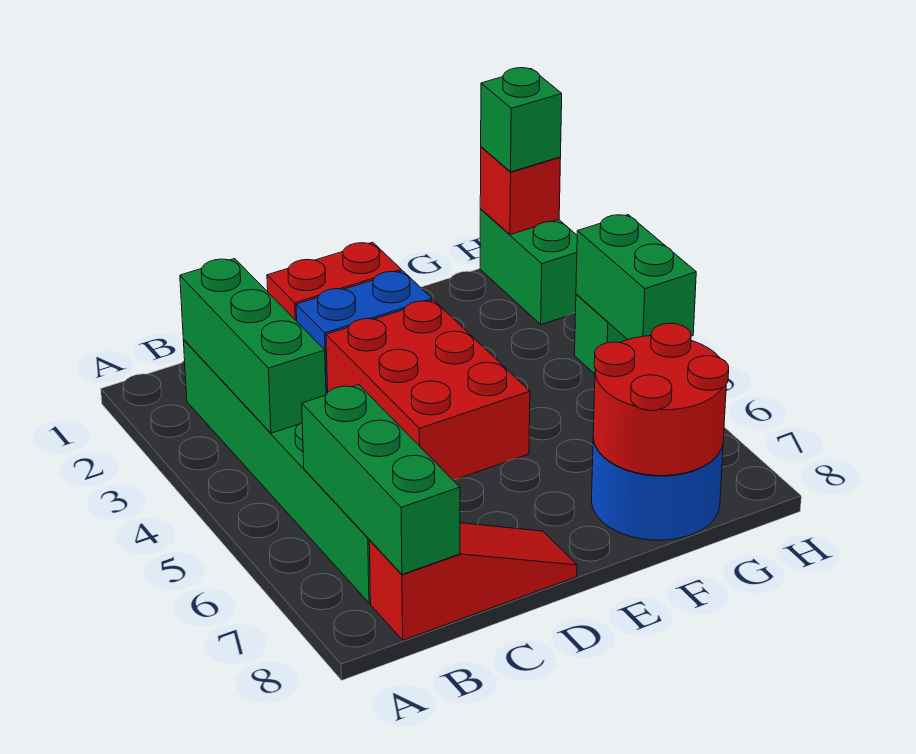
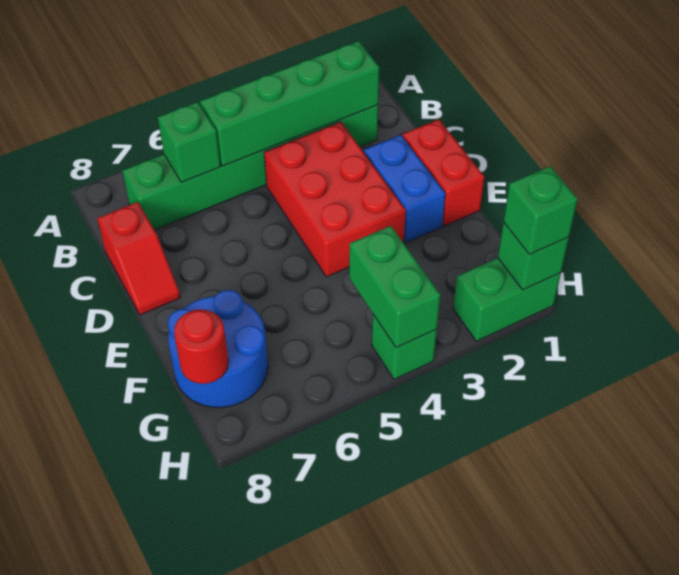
green 1x3 brick [180,259,326,433] -> green 1x4 brick [200,41,379,166]
green 1x3 brick [302,385,460,574] -> green 1x1 brick [158,102,221,182]
red 1x3 slope [369,523,577,640] -> red 1x2 slope [97,202,180,315]
red 2x3 brick [326,300,530,480] -> red 2x3 brick turned to [264,122,406,277]
red 2x2 round brick [593,323,729,476] -> red 1x1 round brick [174,310,228,384]
red 1x1 brick [480,147,561,235] -> green 1x1 brick [498,222,569,290]
green 1x2 brick [576,215,696,340] -> green 1x2 brick turned to [349,226,440,348]

